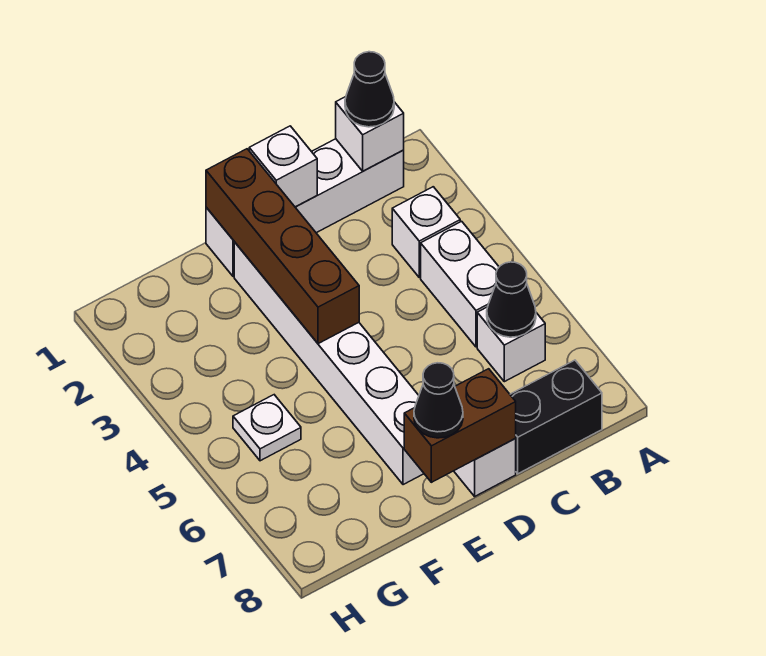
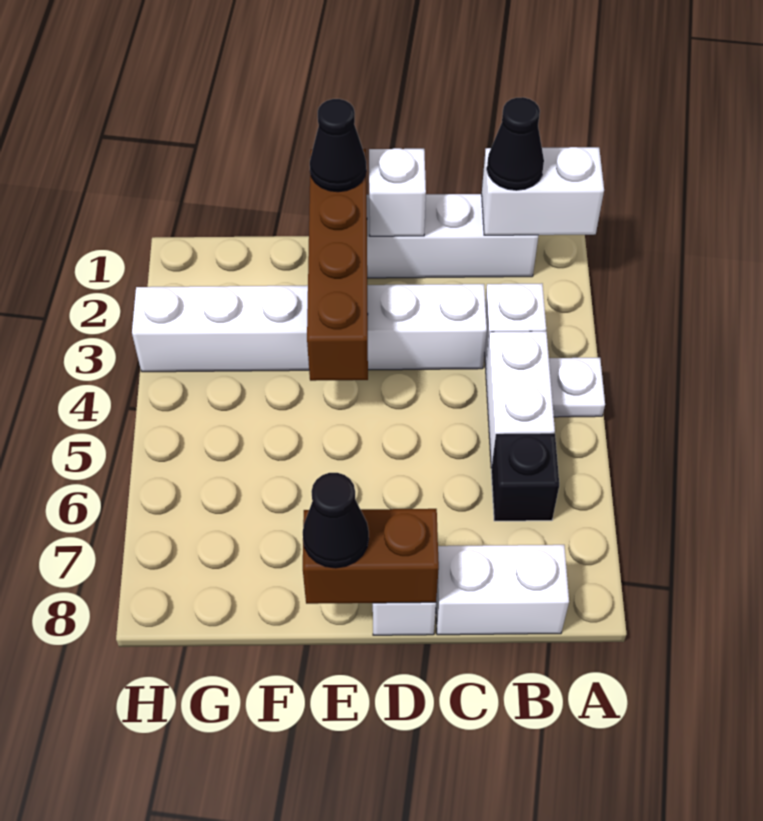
white 1x1 brick [336,97,404,171] -> white 1x2 brick [482,147,604,235]
white 1x1 brick [477,307,545,382] -> black 1x1 brick [491,433,559,521]
black 1x1 cone [487,262,536,337] -> black 1x1 cone moved to [310,99,366,192]
black 1x2 brick [510,360,602,474] -> white 1x2 brick [436,545,569,635]
white 1x6 brick [234,242,424,485] -> white 1x6 brick turned to [132,284,487,372]
white 1x1 plate [233,395,301,461] -> white 1x1 plate moved to [549,358,605,417]

